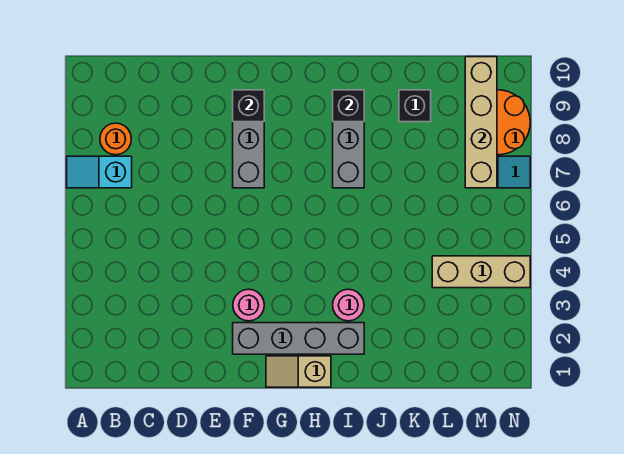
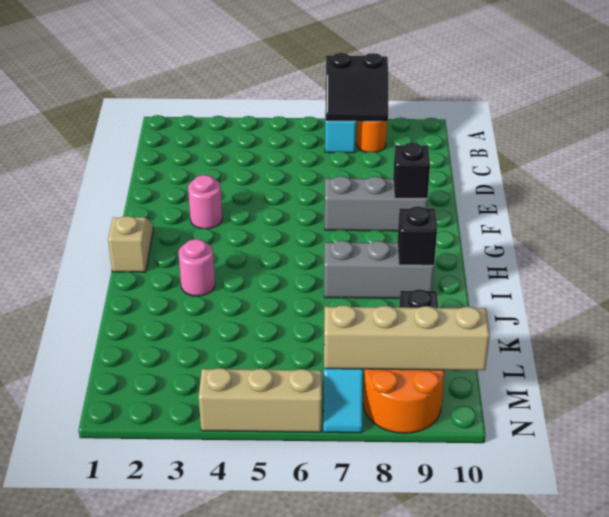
none -> black 2x2 slope [326,53,388,121]
grey 1x4 brick [233,323,364,354] -> none
tan 1x3 brick [432,256,530,288] -> tan 1x3 brick turned to [199,368,322,432]

